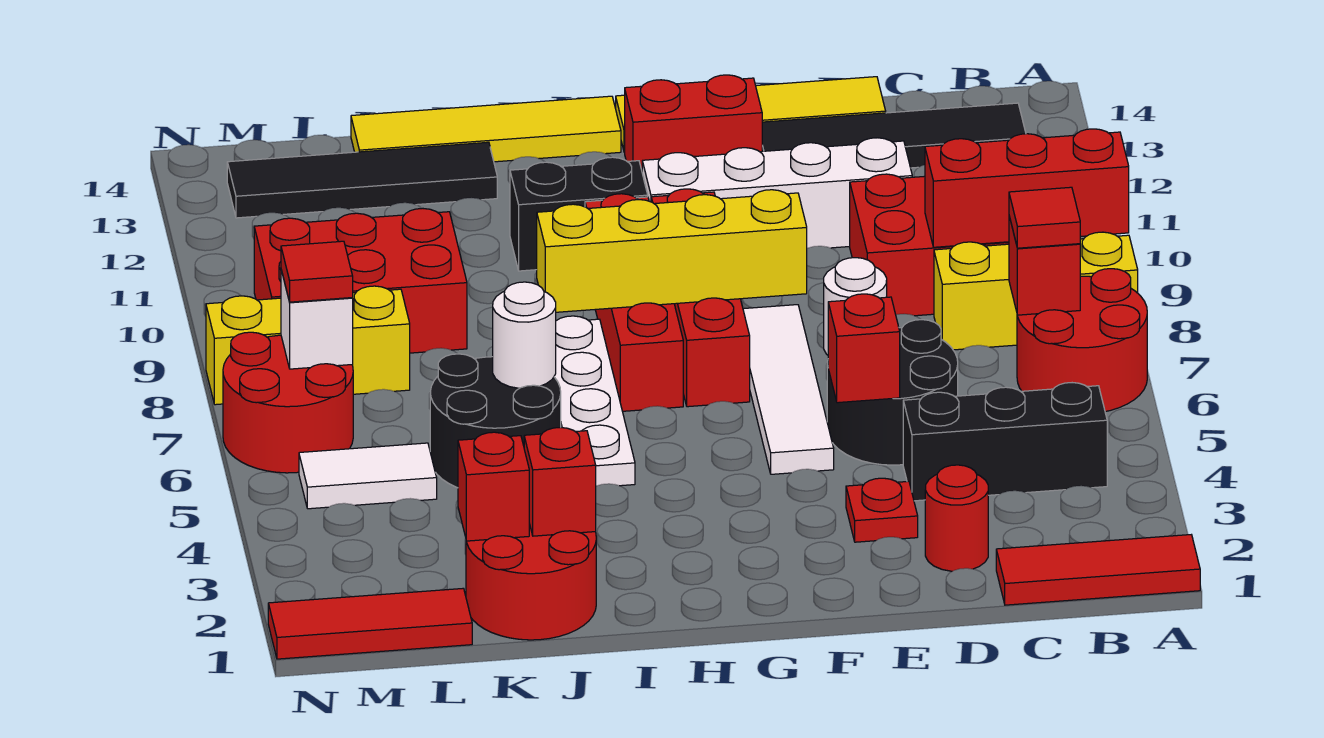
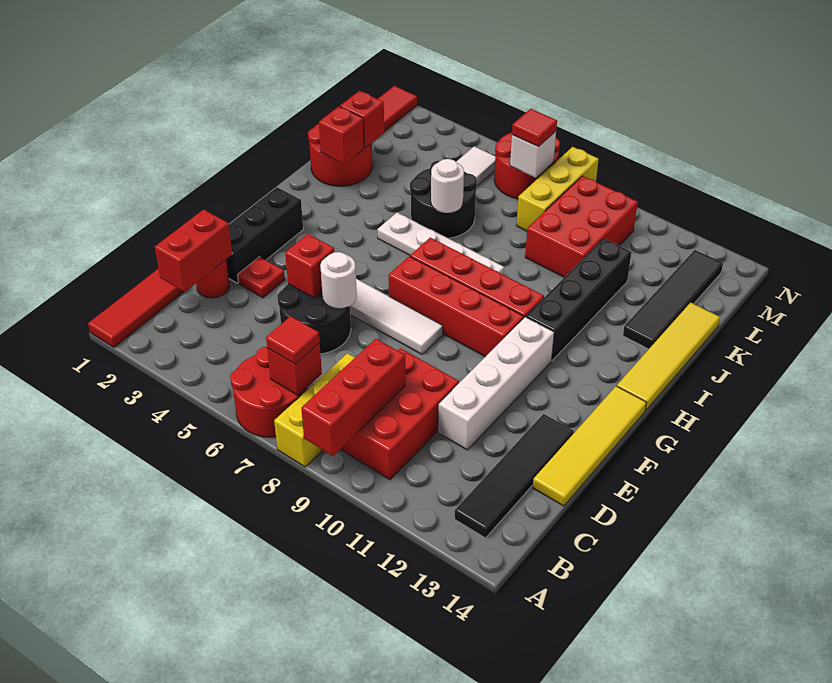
black 1x3 brick [903,383,1107,501] -> black 1x3 brick moved to [226,187,303,283]
yellow 1x4 brick [537,190,807,312] -> none
red 1x2 brick [625,75,762,170] -> red 1x2 brick moved to [155,209,232,292]
black 1x2 brick [510,157,648,271] -> black 1x4 brick [526,238,632,360]

